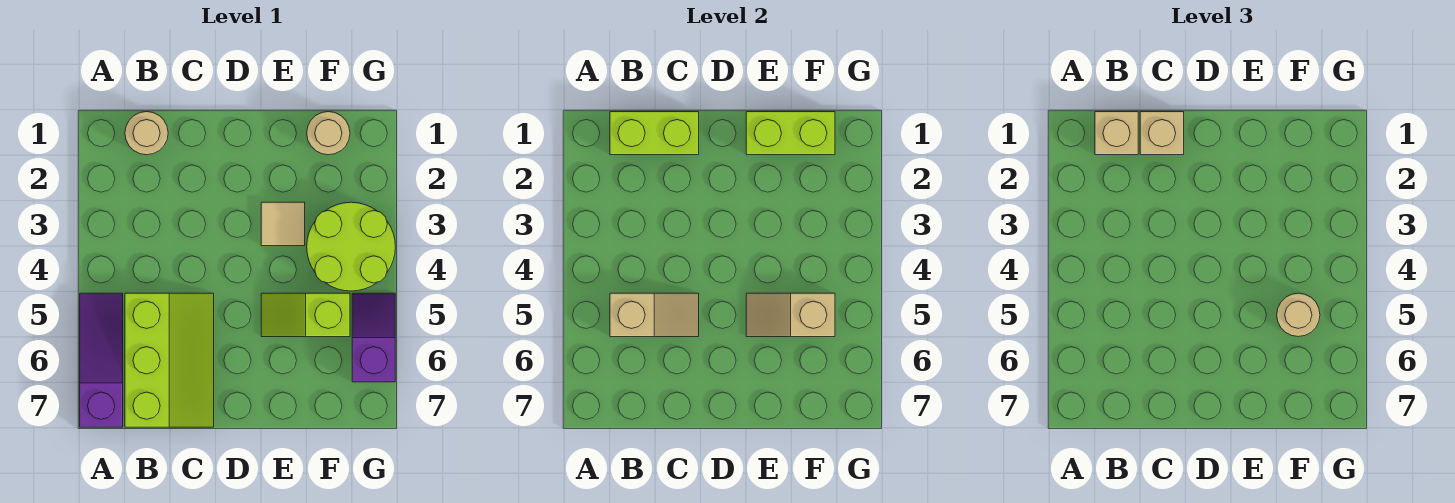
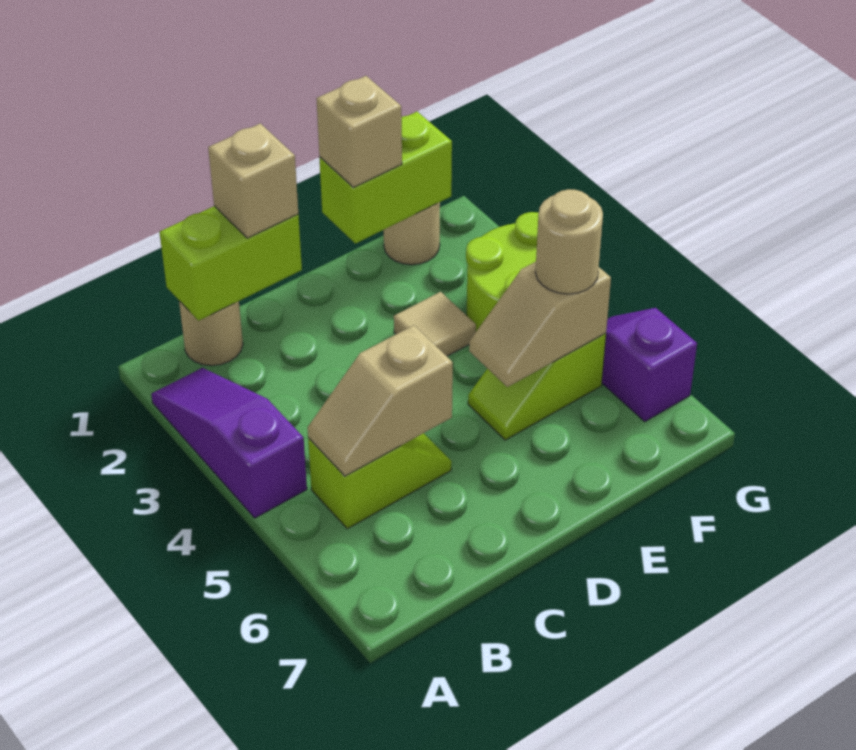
purple 1x3 slope [80,293,123,427] -> purple 1x3 slope moved to [151,368,307,518]
tan 1x1 brick [1095,112,1138,155] -> tan 1x1 brick moved to [316,76,402,187]
lime 2x3 slope [125,293,214,427] -> lime 1x2 slope [308,433,452,529]
tan 1x2 slope [610,293,699,337] -> tan 1x2 slope turned to [308,325,453,476]

